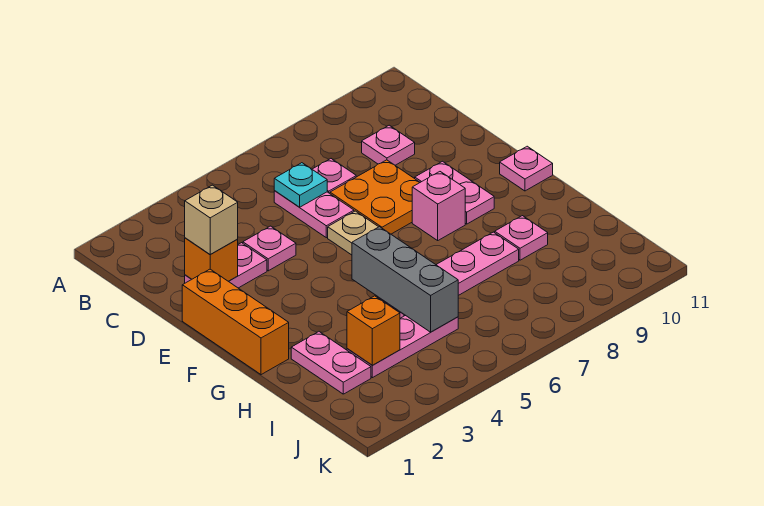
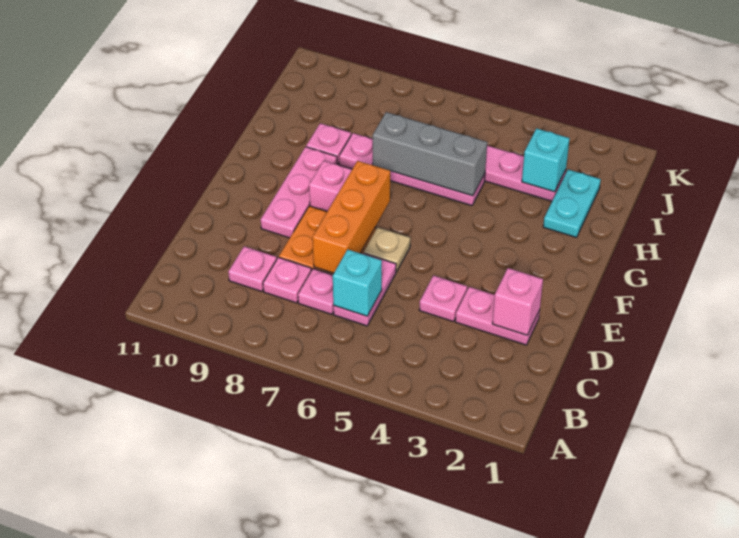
cyan 1x1 plate [274,163,327,207] -> cyan 1x1 brick [333,250,382,316]
orange 1x1 brick [185,238,238,281] -> pink 1x1 brick [492,268,543,335]
tan 1x1 brick [185,185,238,254] -> none
orange 1x3 brick [182,269,289,375] -> orange 1x3 brick moved to [313,161,390,273]
pink 1x2 plate [415,161,494,224] -> pink 1x3 plate [261,147,337,238]
pink 1x1 plate [500,146,553,191] -> pink 1x1 plate moved to [263,257,311,303]
grey 1x3 brick [352,227,458,332] -> grey 1x3 brick turned to [373,112,487,196]
pink 1x2 plate [291,332,371,394] -> cyan 1x2 plate [543,170,601,237]
orange 1x1 brick [347,296,400,365] -> cyan 1x1 brick [522,128,570,192]

